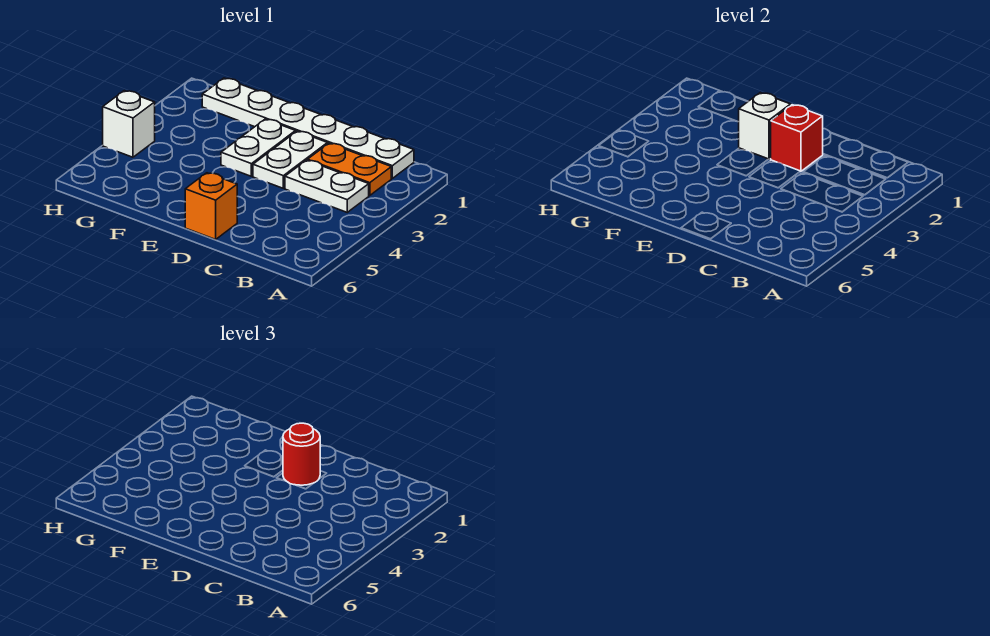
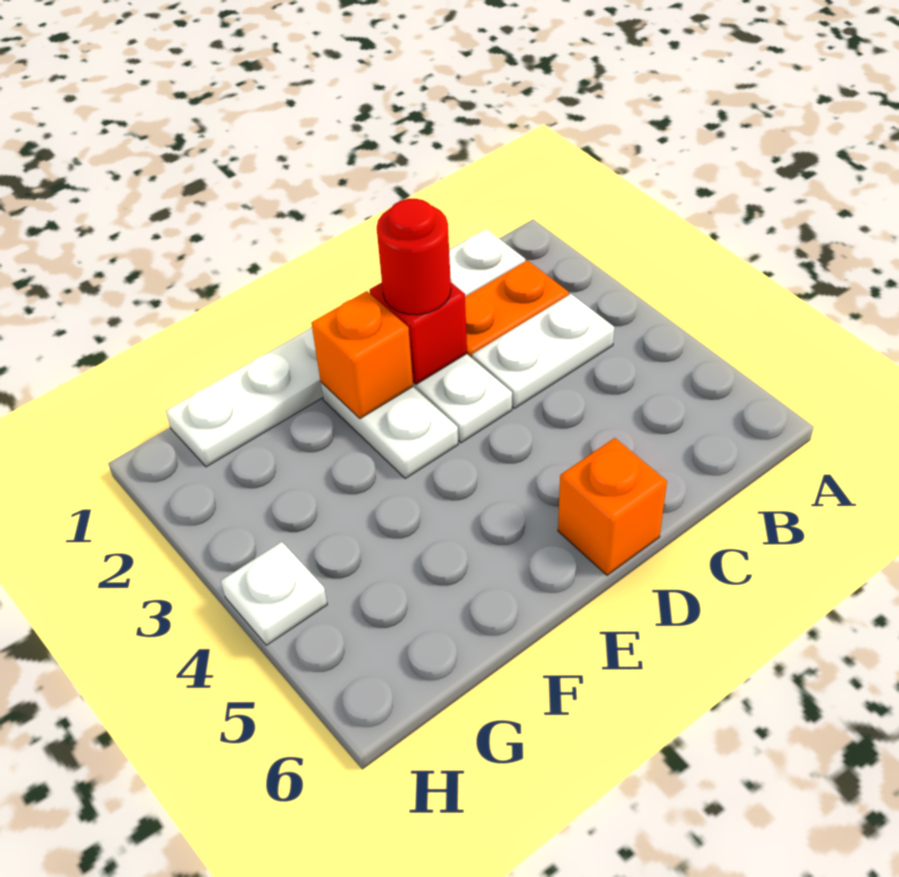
white 1x1 brick [739,93,791,159] -> orange 1x1 brick [312,291,413,419]
white 1x1 brick [103,91,155,157] -> white 1x1 plate [221,542,327,645]

